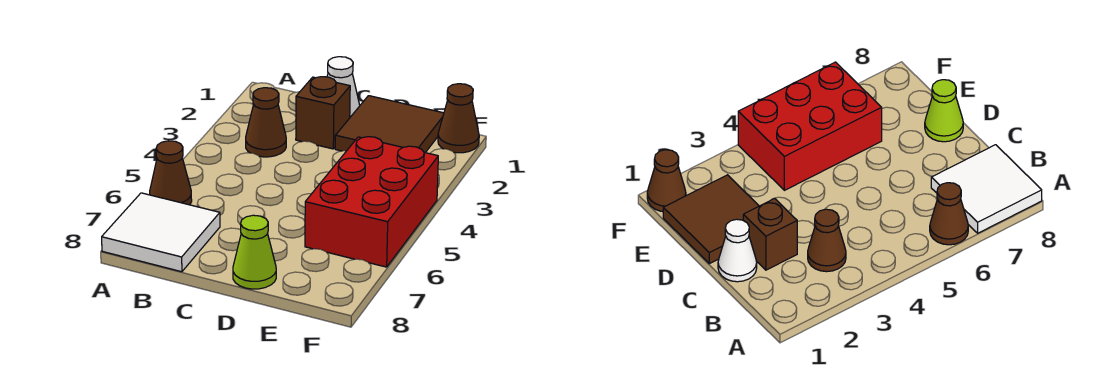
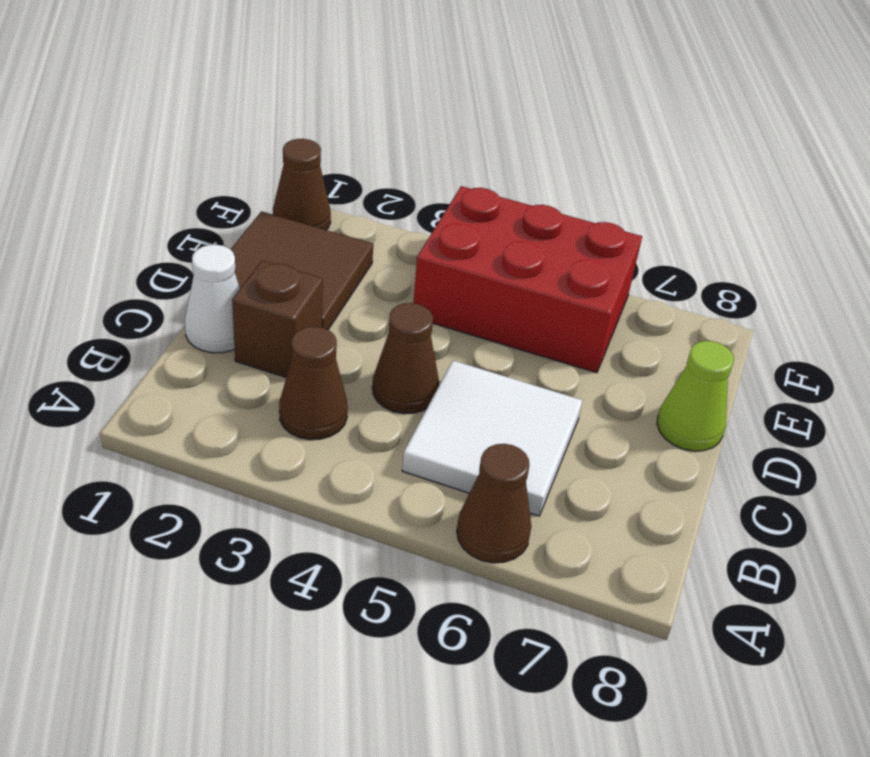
white 2x2 tile [102,193,220,272] -> white 2x2 tile moved to [402,361,583,516]
none -> brown 1x1 cone [372,303,439,414]

